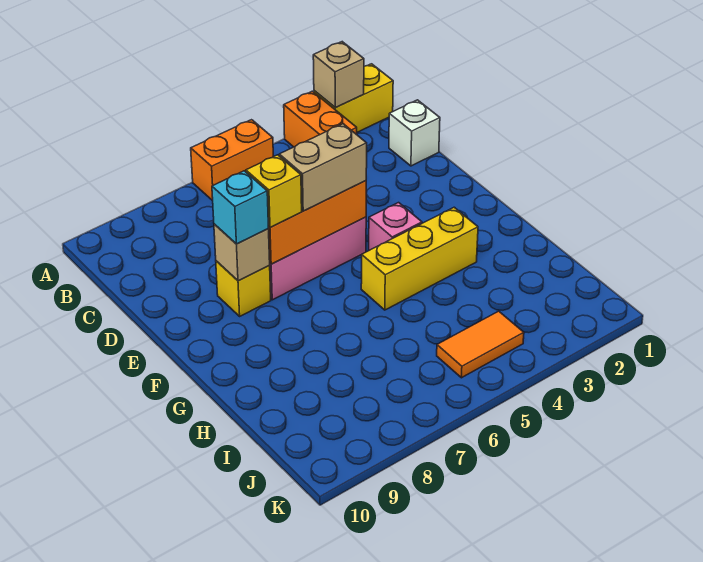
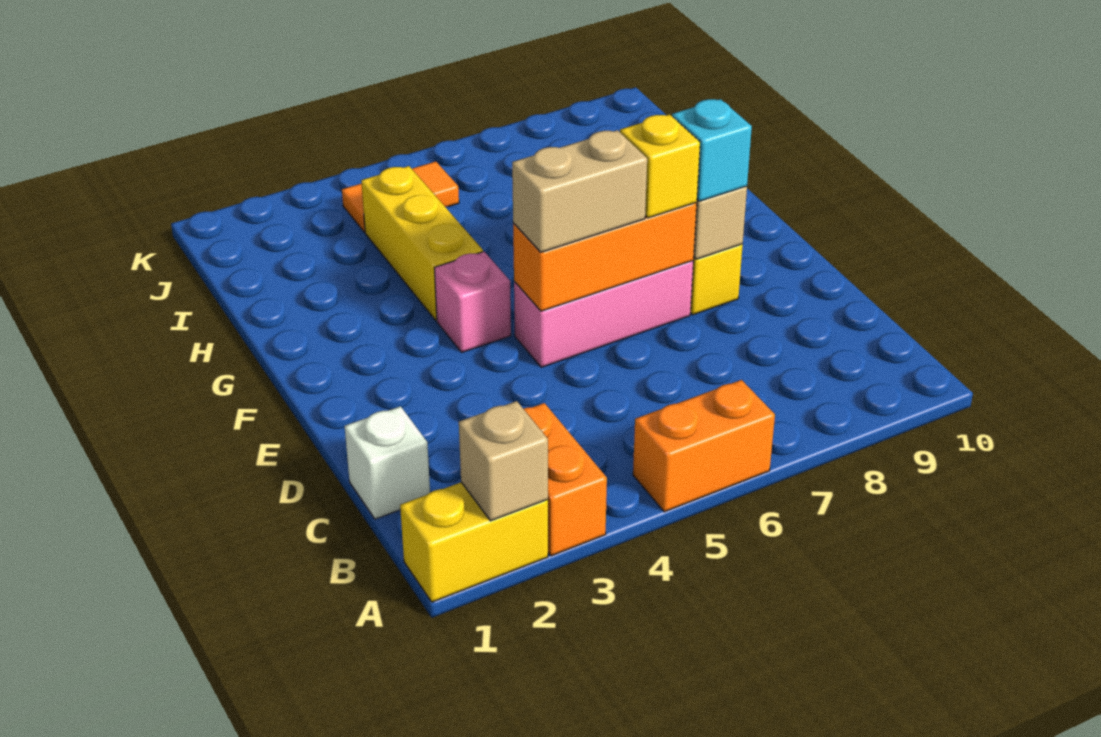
yellow 1x3 brick [361,207,478,310] -> yellow 1x3 brick turned to [361,166,483,321]

